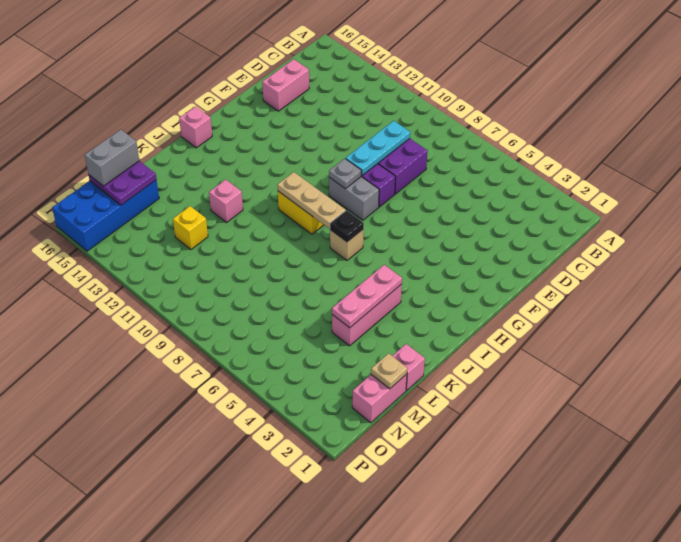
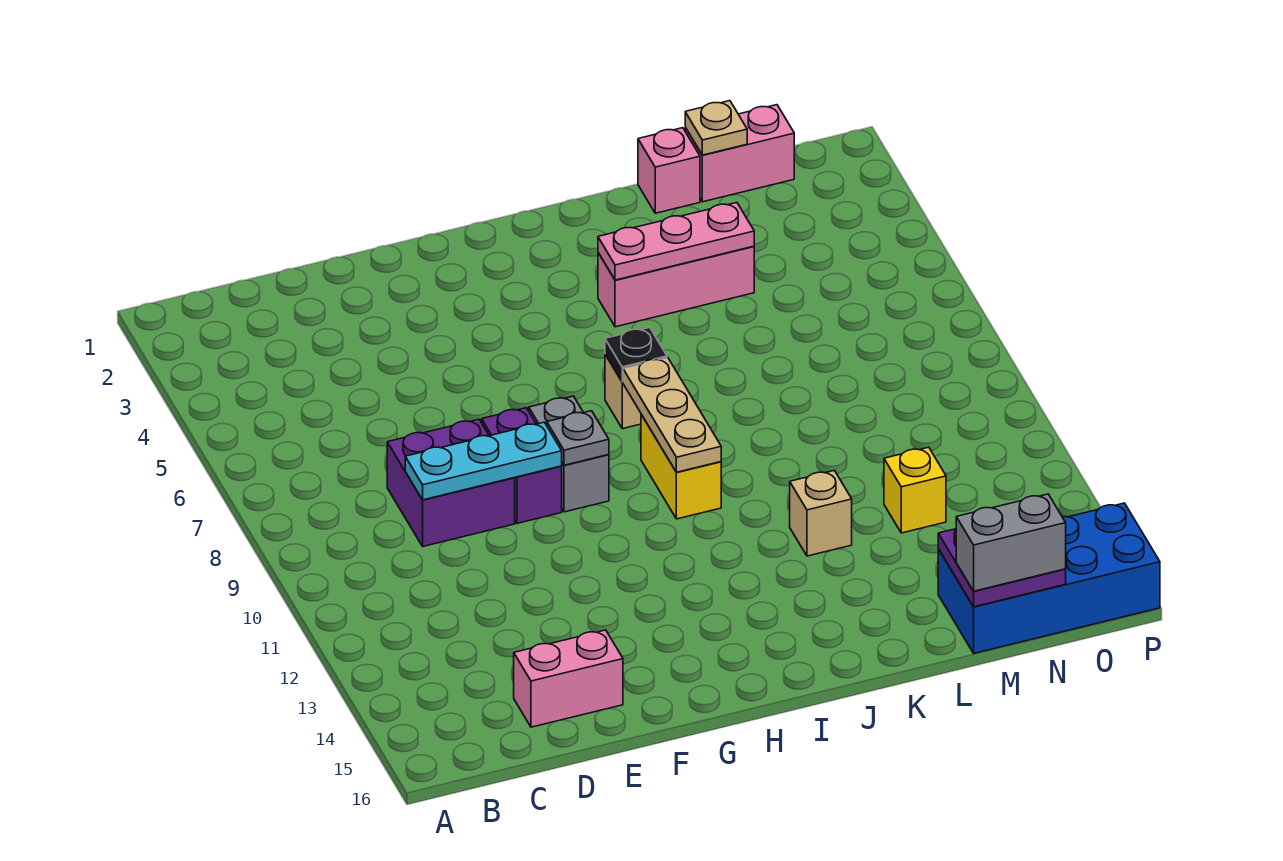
pink 1x1 brick [179,106,212,148] -> none
pink 1x1 brick [209,180,243,222] -> tan 1x1 brick [790,470,852,556]

